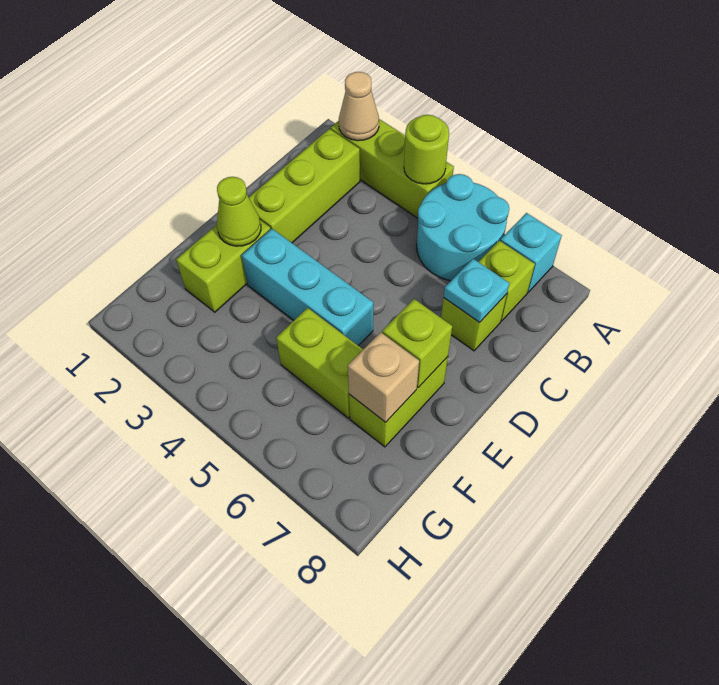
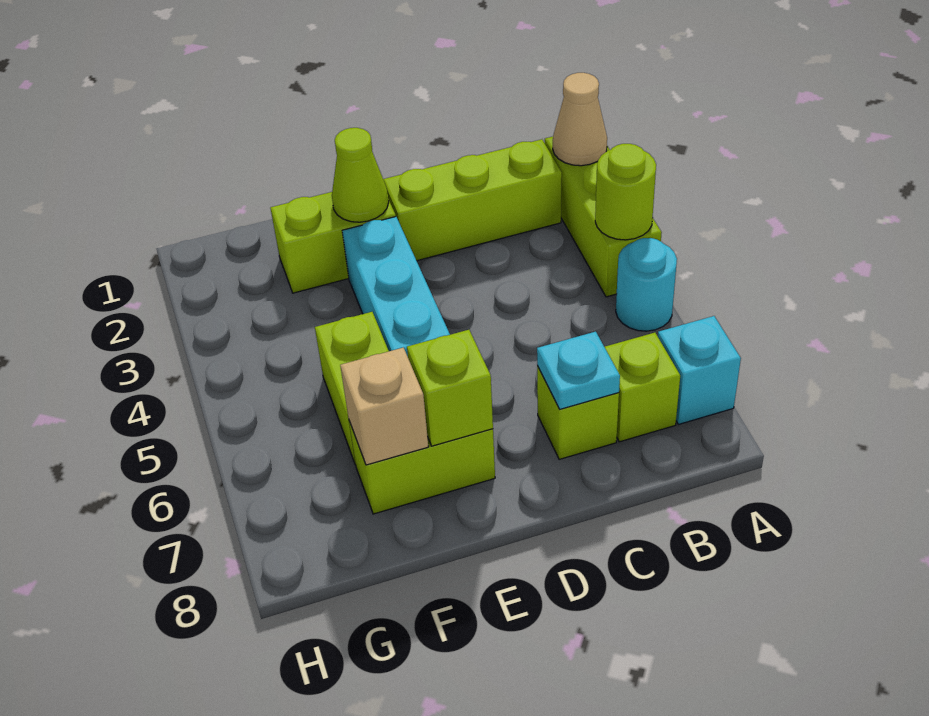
cyan 2x2 round brick [417,174,509,281] -> cyan 1x1 round brick [616,238,677,331]

